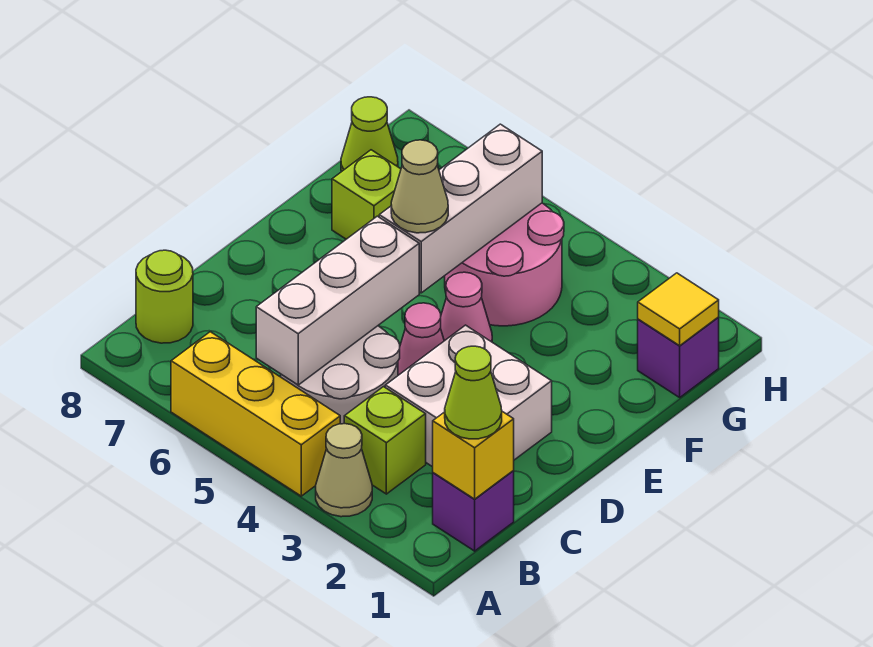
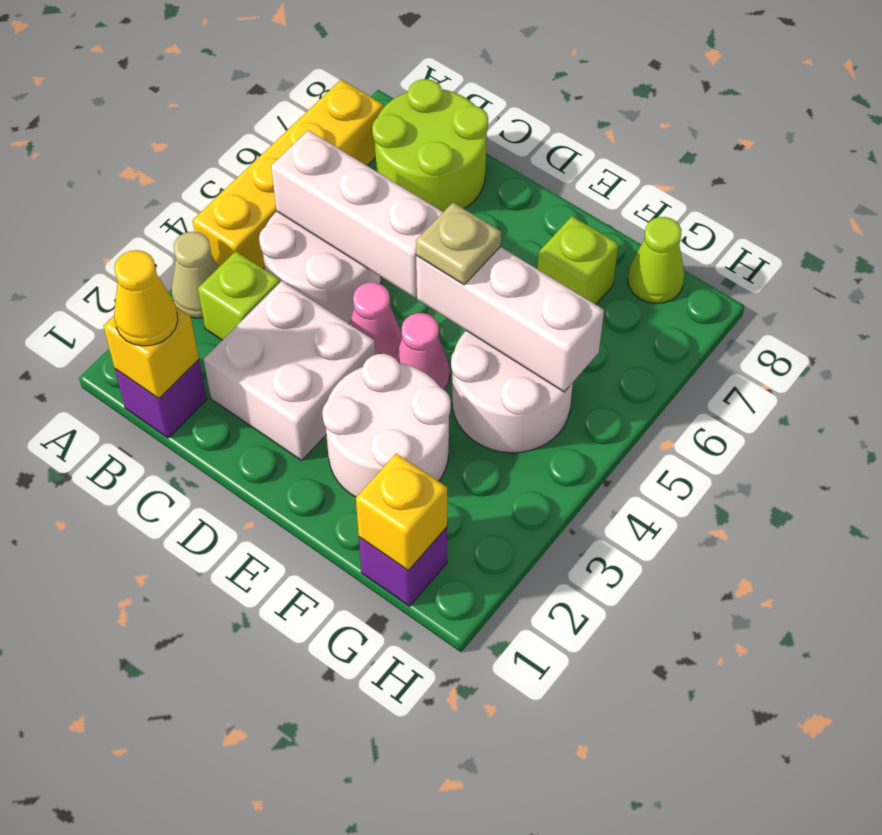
yellow 1x3 brick [171,332,340,496] -> yellow 1x4 brick [193,80,383,268]
lime 1x1 cone [445,346,502,439] -> yellow 1x1 cone [114,250,178,346]
lime 1x1 round brick [136,250,193,343] -> lime 2x2 round brick [372,79,488,212]
none -> white 2x2 round brick [322,354,451,497]
tan 1x1 cone [391,140,448,233] -> tan 1x1 plate [416,202,501,285]
pink 2x2 round brick [445,203,564,326] -> white 2x2 round brick [451,331,573,453]
yellow 1x1 tile [638,273,719,346] -> yellow 1x1 brick [356,453,447,571]

